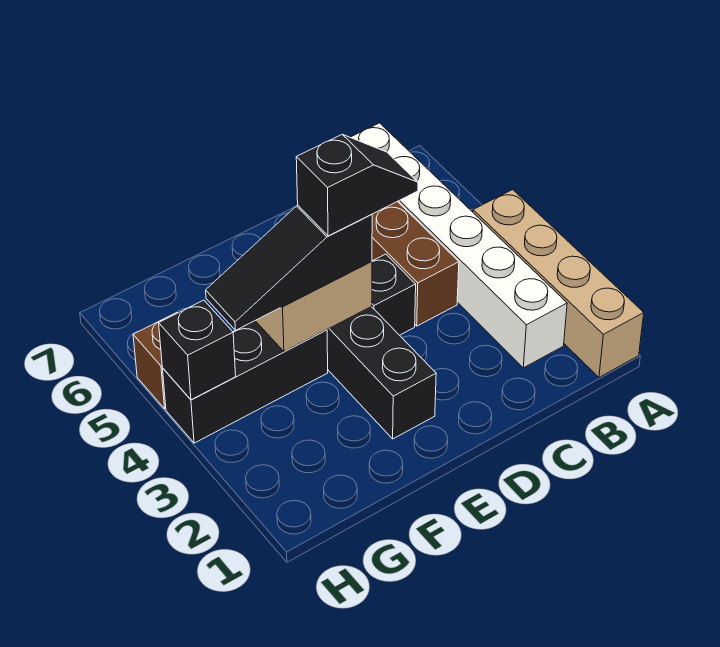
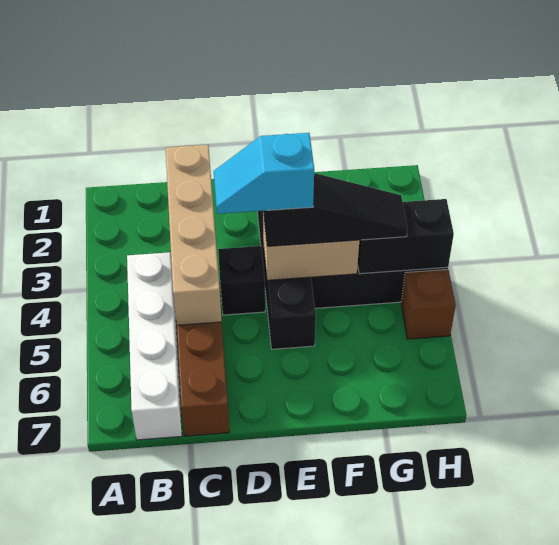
tan 1x4 brick [473,190,644,377] -> tan 1x4 brick moved to [166,145,222,325]
white 1x6 brick [350,123,567,368] -> white 1x4 brick [127,252,182,440]
black 1x2 slope [296,135,418,236] -> cyan 1x2 slope [214,133,314,214]
black 1x1 brick [159,300,236,400] -> black 1x2 brick [358,199,454,274]

